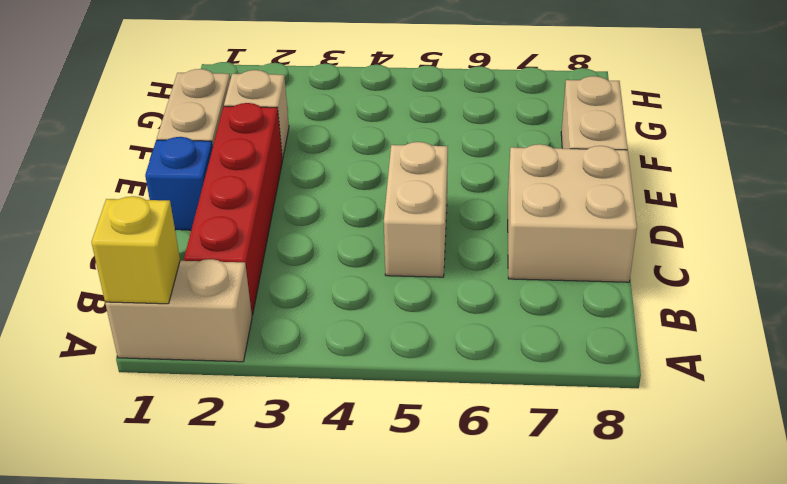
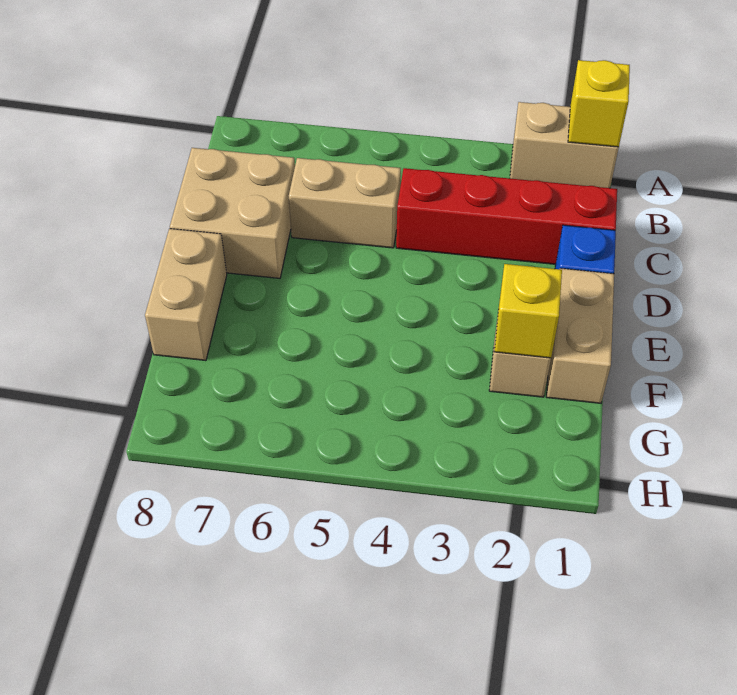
red 1x4 brick [184,103,283,315] -> red 1x4 brick turned to [396,168,617,264]
tan 1x2 brick [384,142,448,277] -> tan 1x2 brick turned to [289,158,401,248]
none -> yellow 1x1 brick [494,264,562,358]

